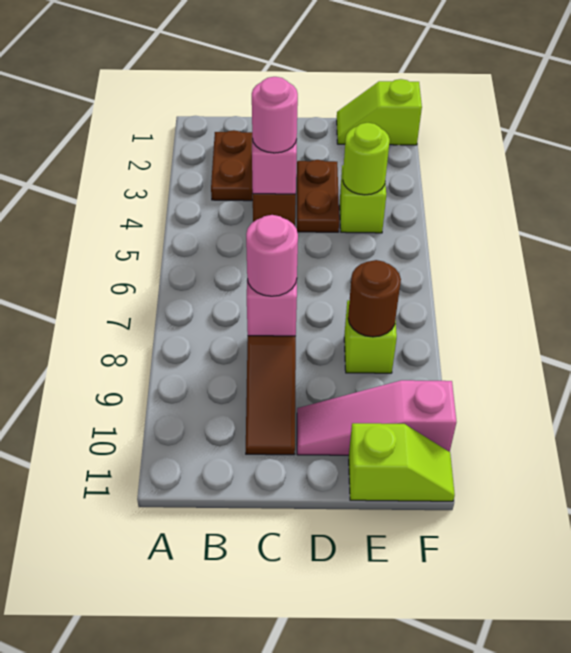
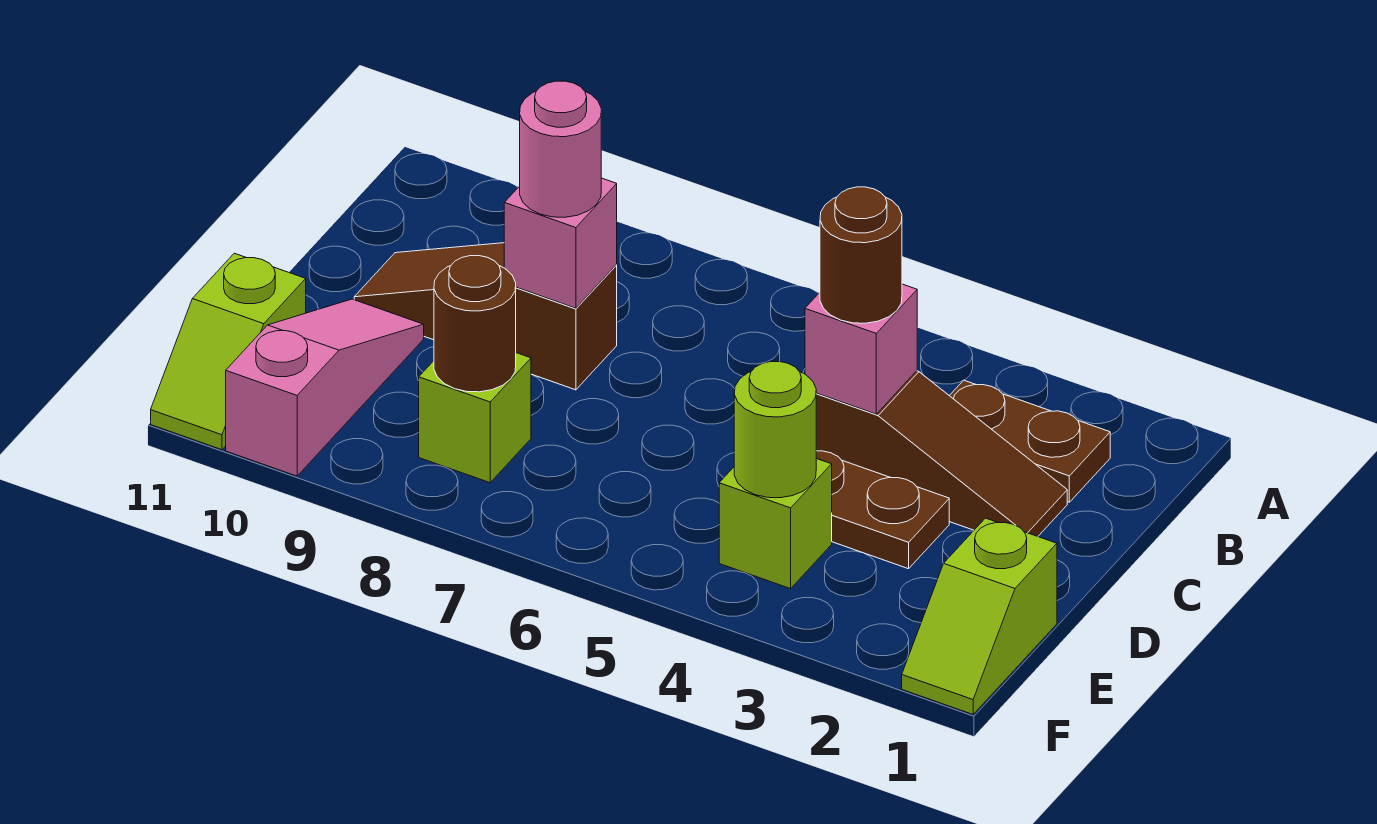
pink 1x1 round brick [252,77,298,153] -> brown 1x1 round brick [820,187,902,323]
lime 1x2 slope [337,79,422,145] -> lime 1x2 slope turned to [902,518,1057,714]

